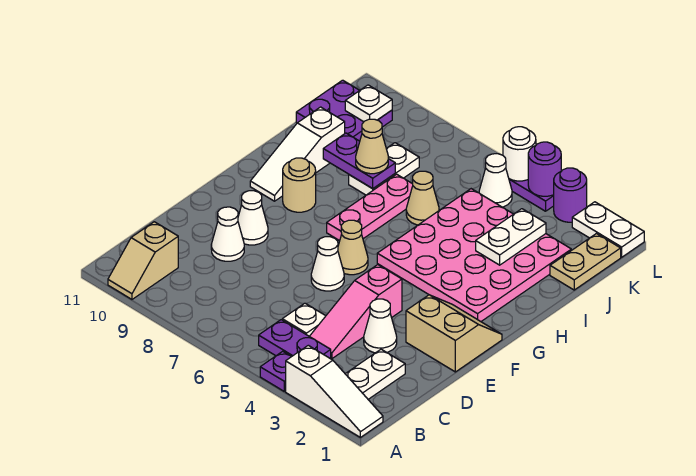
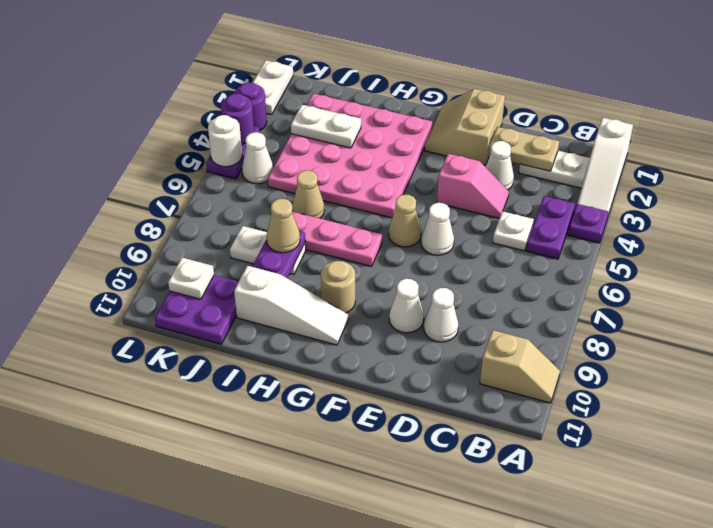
white 1x3 slope [286,345,383,437] -> white 1x3 slope turned to [577,118,633,215]
pink 1x3 slope [310,265,402,359] -> pink 1x2 slope [437,154,509,218]
tan 1x2 plate [550,234,621,290] -> tan 1x2 plate moved to [488,127,559,171]

